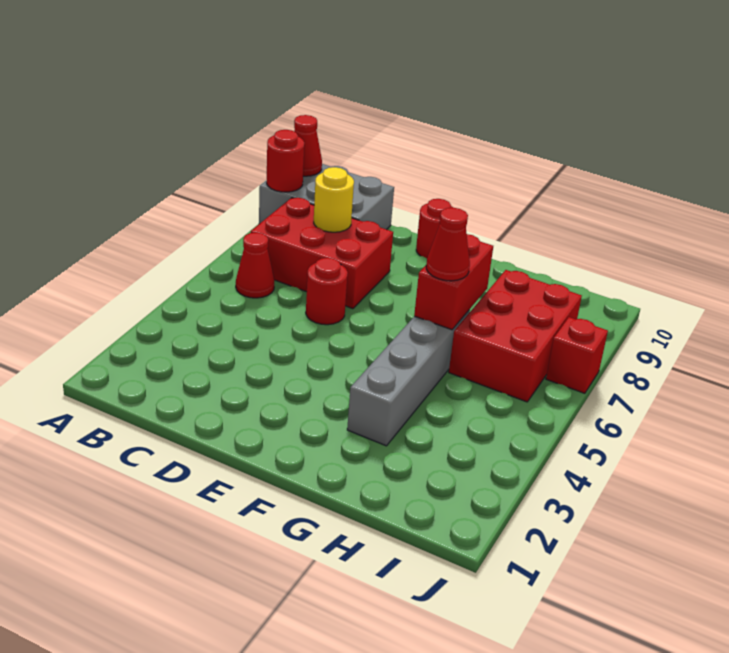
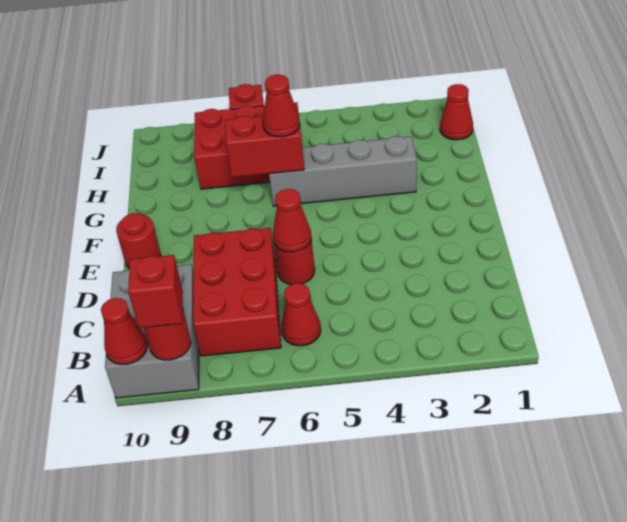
none -> red 1x1 brick [128,255,183,328]
yellow 1x1 round brick [314,167,354,232] -> none
none -> red 1x1 cone [273,189,311,252]
none -> red 1x1 cone [440,84,473,140]

